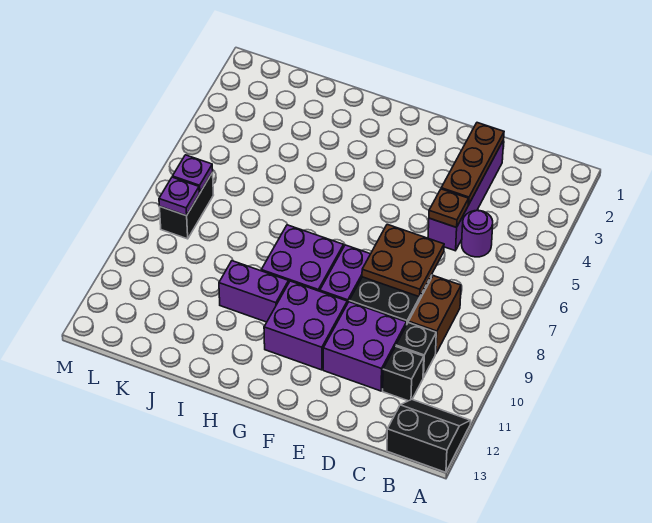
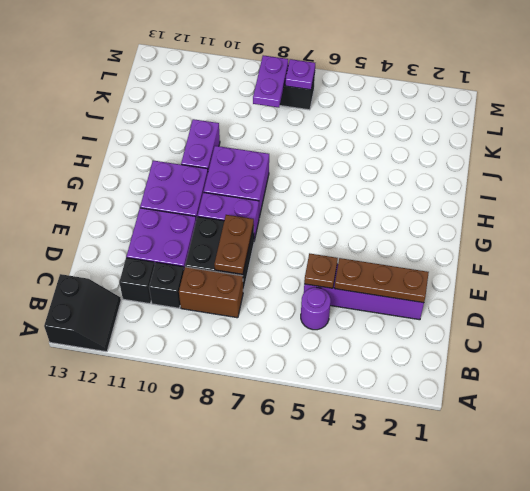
brown 2x2 plate [362,224,444,297] -> brown 1x2 plate [214,215,254,274]
purple 1x1 plate [159,177,199,216] -> purple 1x2 plate [253,55,288,107]

